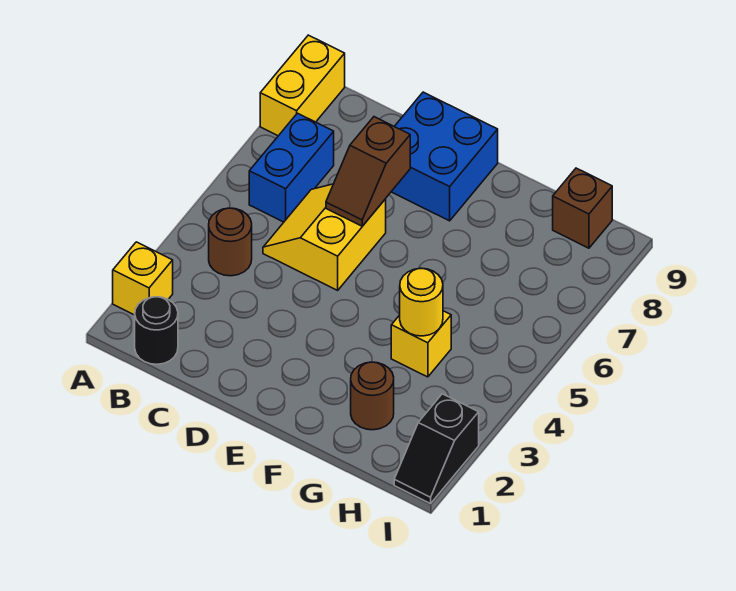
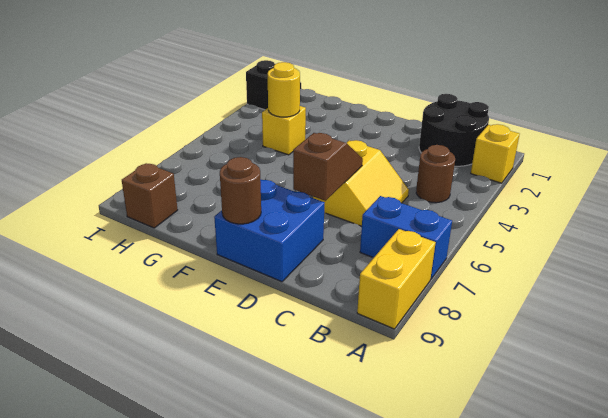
black 1x1 round brick [135,297,178,364] -> black 2x2 round brick [419,94,489,166]
blue 1x2 brick [249,113,334,222] -> blue 1x2 brick turned to [360,196,452,279]
brown 1x1 round brick [351,362,394,430] -> brown 1x1 round brick moved to [220,157,261,224]

